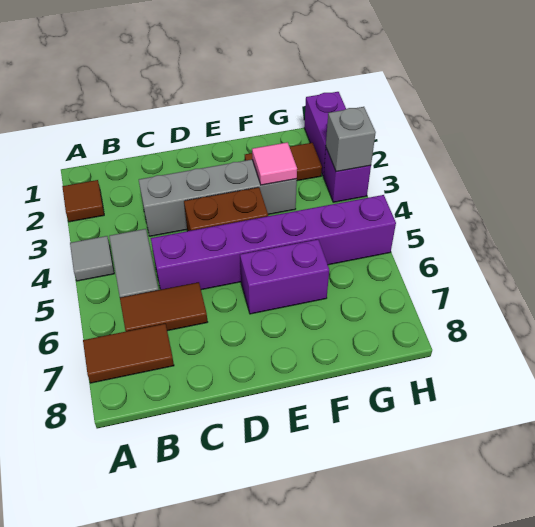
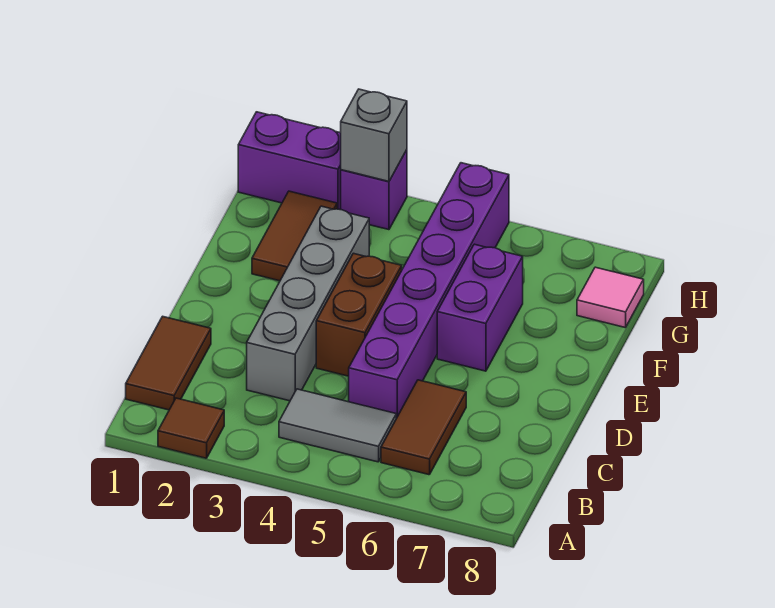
grey 1x1 tile [70,236,114,281] -> none
brown 1x2 tile [83,324,174,383] -> brown 1x2 tile moved to [126,316,211,410]
pink 1x1 tile [252,142,297,185] -> pink 1x1 tile moved to [577,267,644,328]

